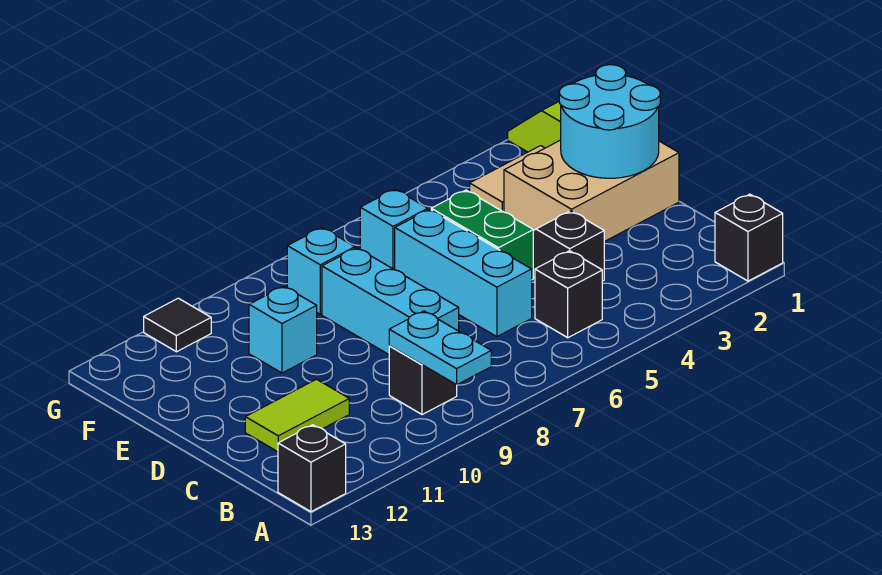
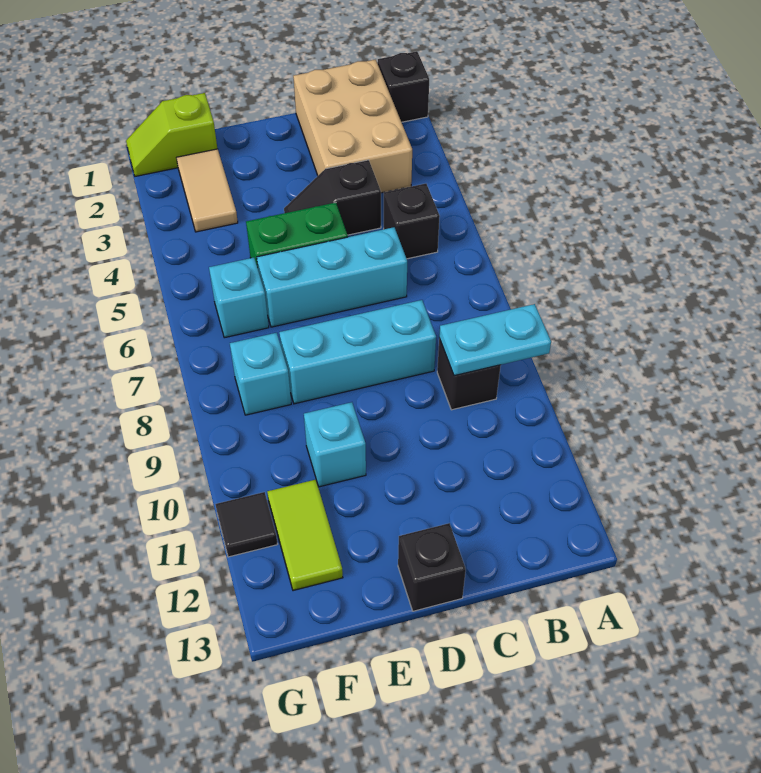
black 1x1 brick [278,425,346,512] -> black 1x1 brick moved to [398,523,466,611]
lime 1x2 tile [245,379,349,452] -> lime 1x2 tile moved to [267,480,343,591]
tan 2x3 brick [504,140,679,242] -> tan 2x3 brick moved to [293,60,412,193]
cyan 2x2 round brick [559,65,660,178] -> none

